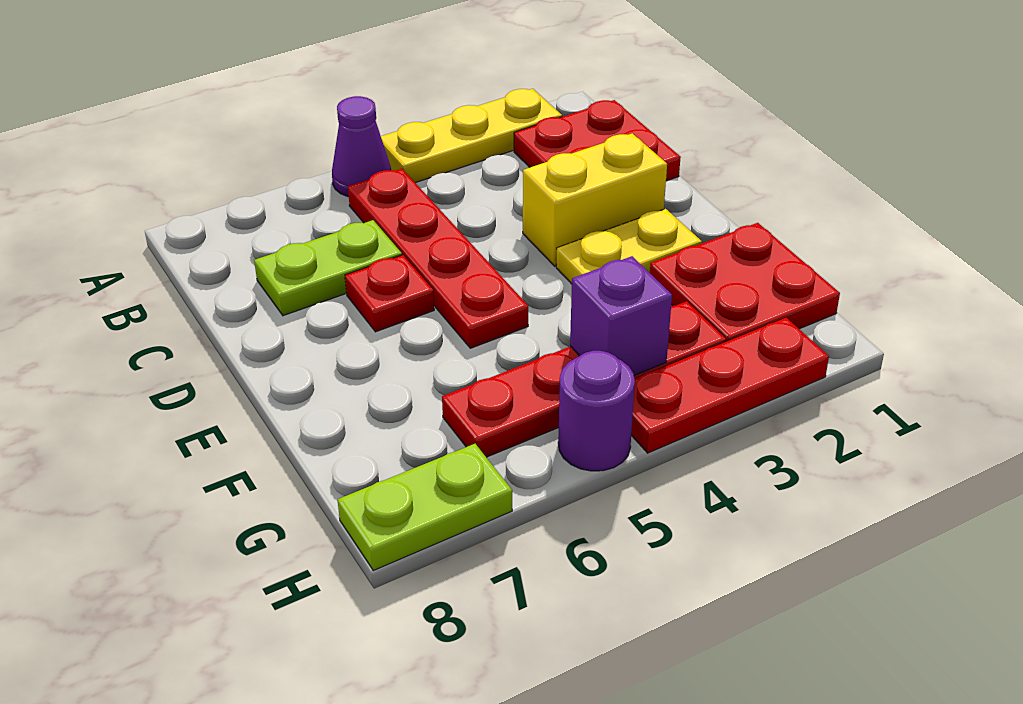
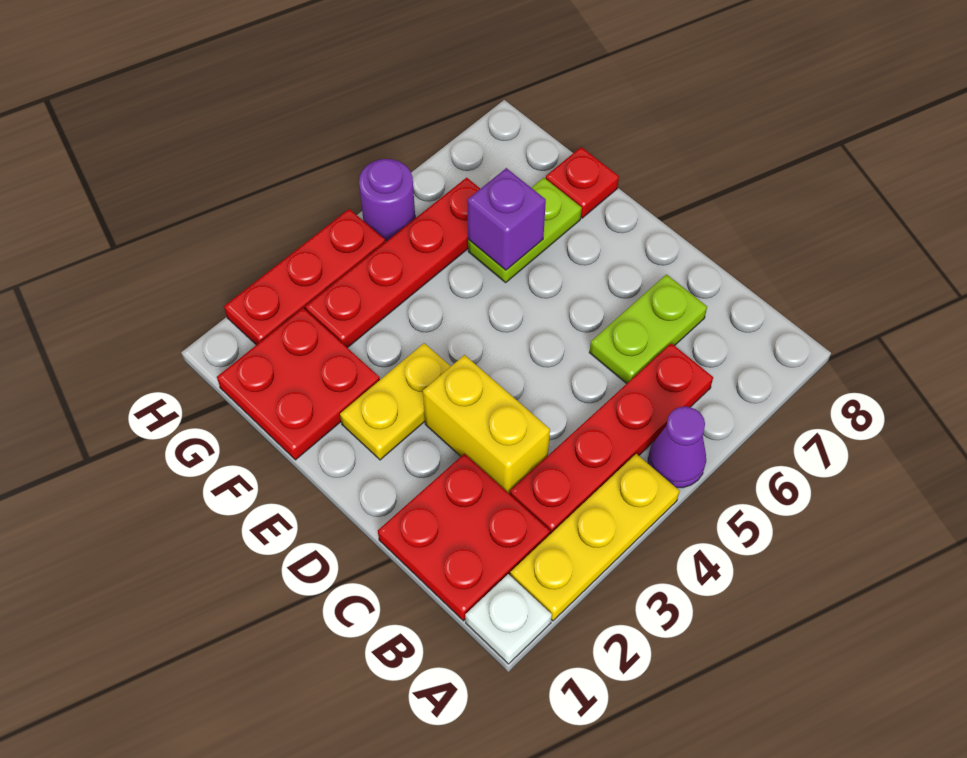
none -> white 1x1 plate [465,574,552,664]
red 1x4 plate [348,169,528,348] -> red 1x4 plate turned to [510,343,713,534]
yellow 1x2 brick [523,133,667,266] -> yellow 1x2 brick turned to [423,355,550,494]
red 1x1 plate [345,255,434,332] -> red 1x1 plate moved to [545,147,619,218]
purple 1x1 brick [570,256,672,375] -> purple 1x1 brick moved to [467,168,546,270]
lime 1x2 plate [338,444,512,571] -> lime 1x2 plate moved to [468,178,582,283]

